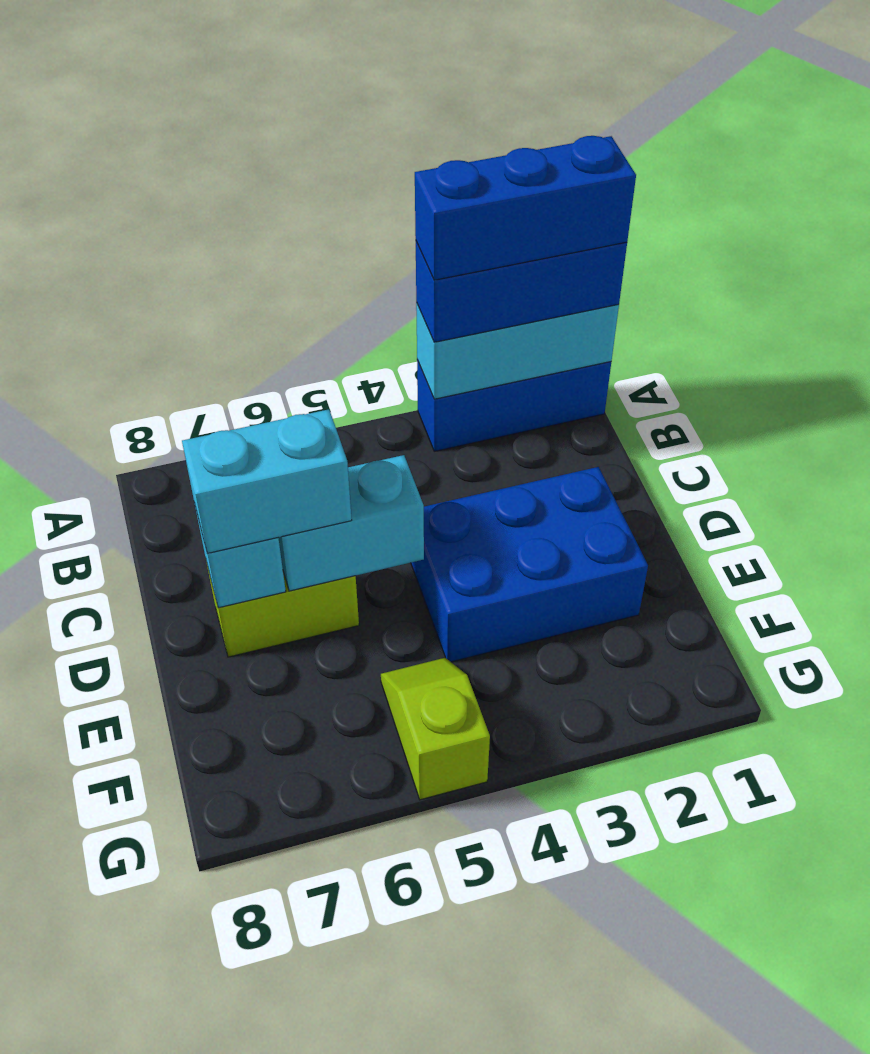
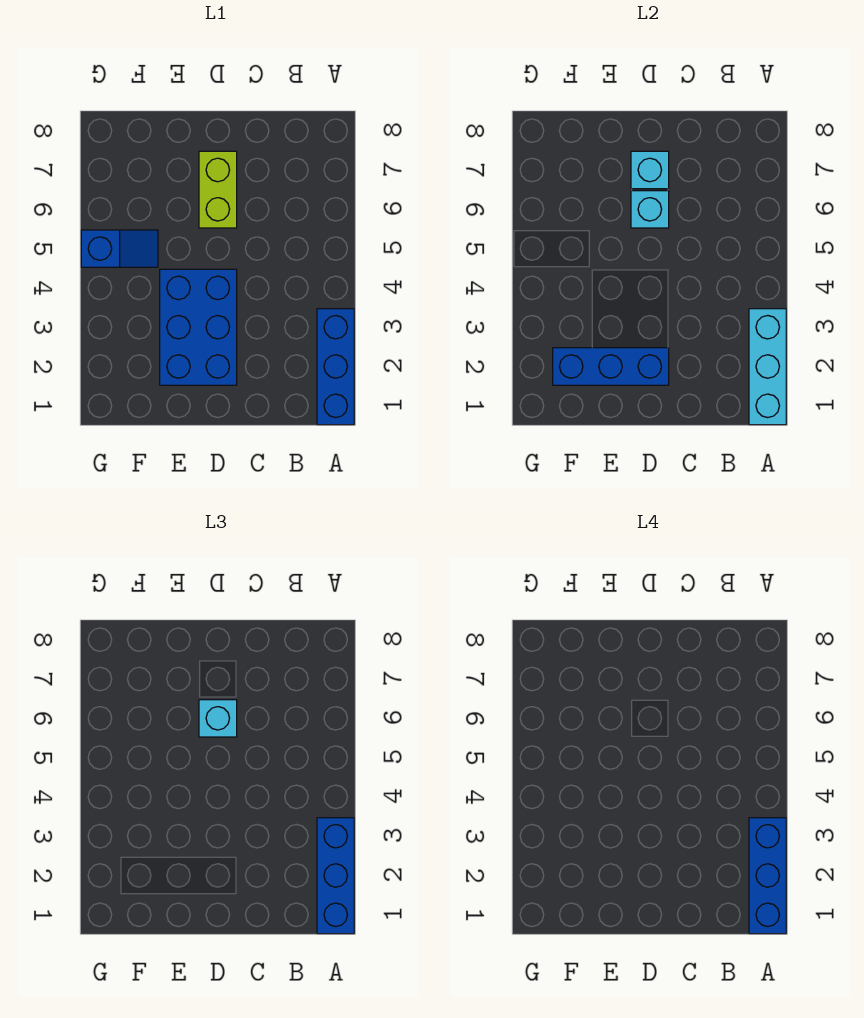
none -> blue 1x3 brick [553,348,669,385]
cyan 1x2 brick [278,455,424,591] -> cyan 1x1 brick [631,191,669,228]
cyan 1x2 brick [182,409,352,553] -> cyan 1x1 brick [199,700,237,737]
lime 1x2 slope [381,658,490,800] -> blue 1x2 slope [81,230,158,267]

